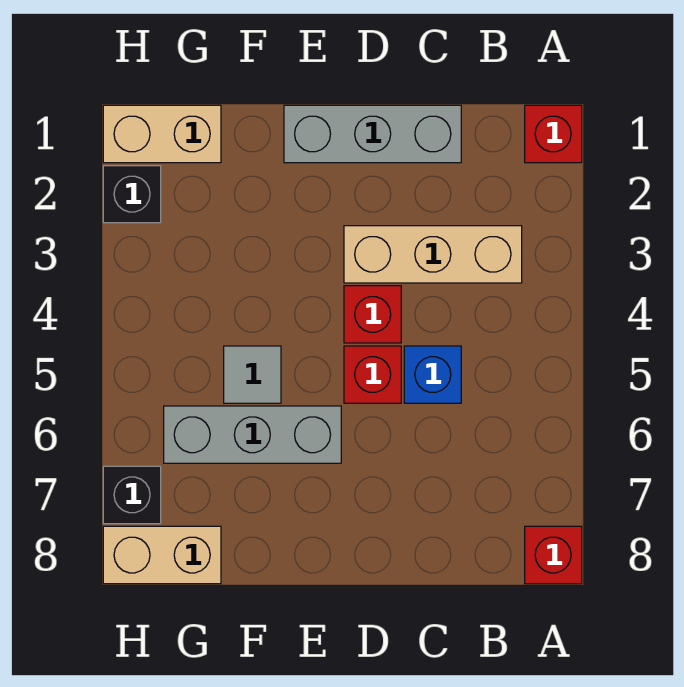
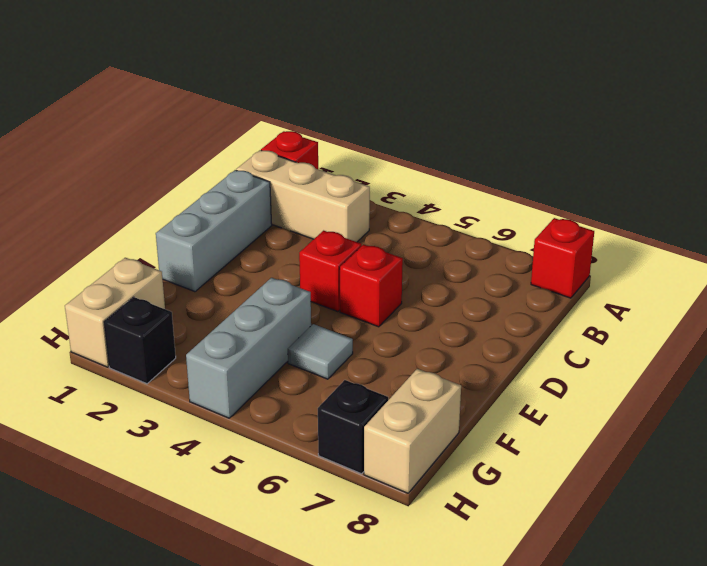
tan 1x3 brick [344,226,522,283] -> tan 1x3 brick turned to [236,150,370,242]
blue 1x1 brick [404,346,461,403] -> none
grey 1x3 brick [164,406,341,463] -> grey 1x3 brick moved to [186,278,311,418]

